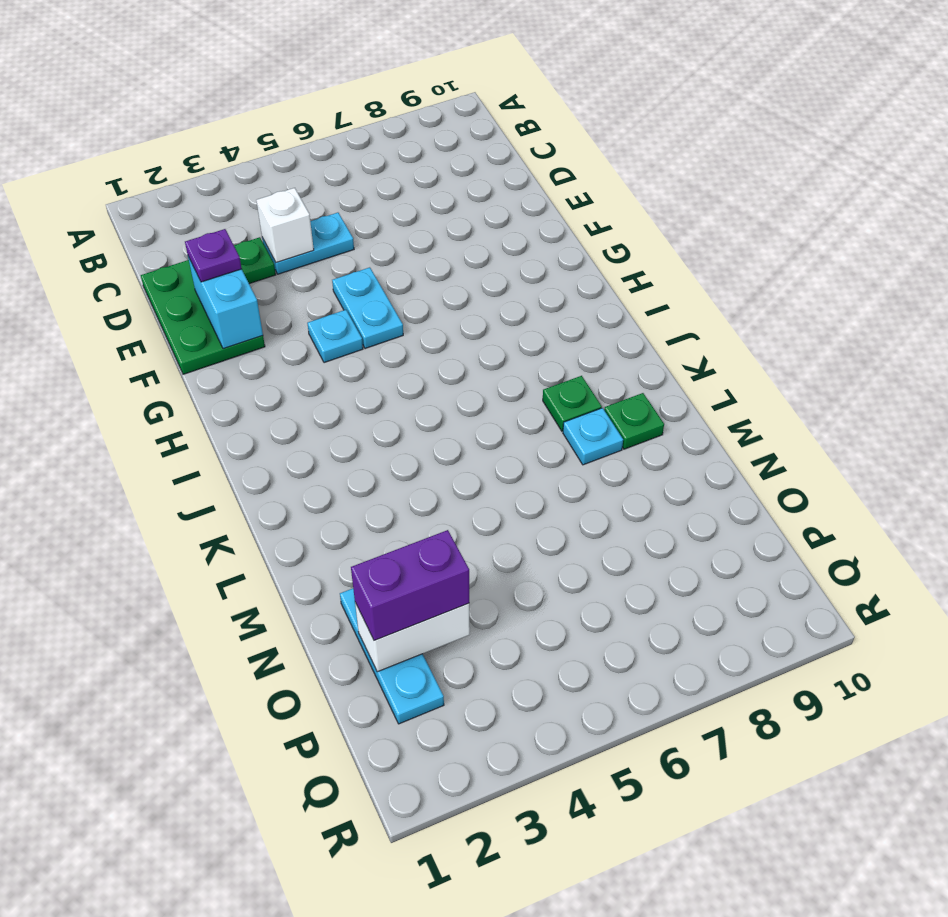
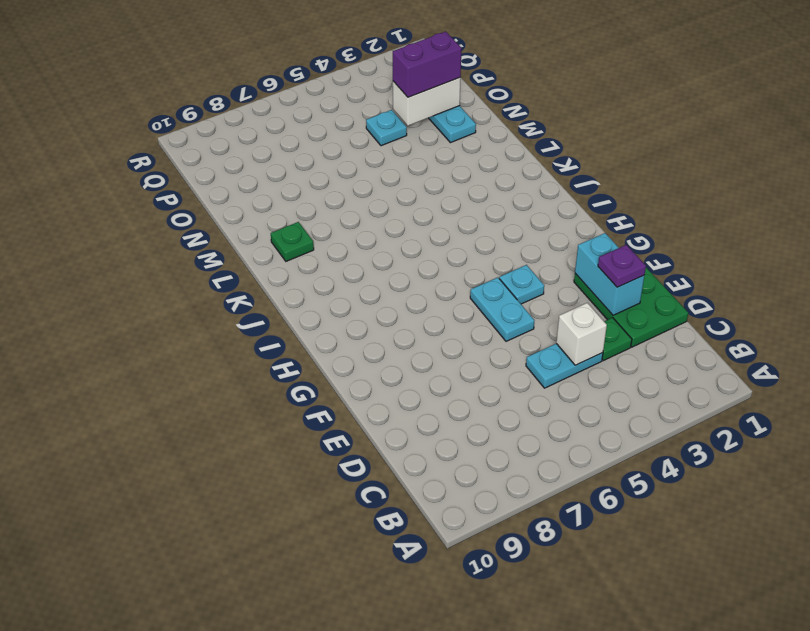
green 1x1 plate [543,376,602,431] -> none
cyan 1x1 plate [563,408,623,465] -> cyan 1x1 plate moved to [366,110,407,146]

